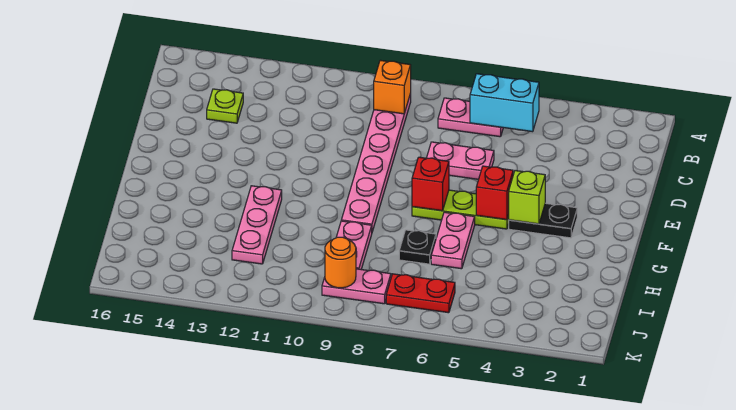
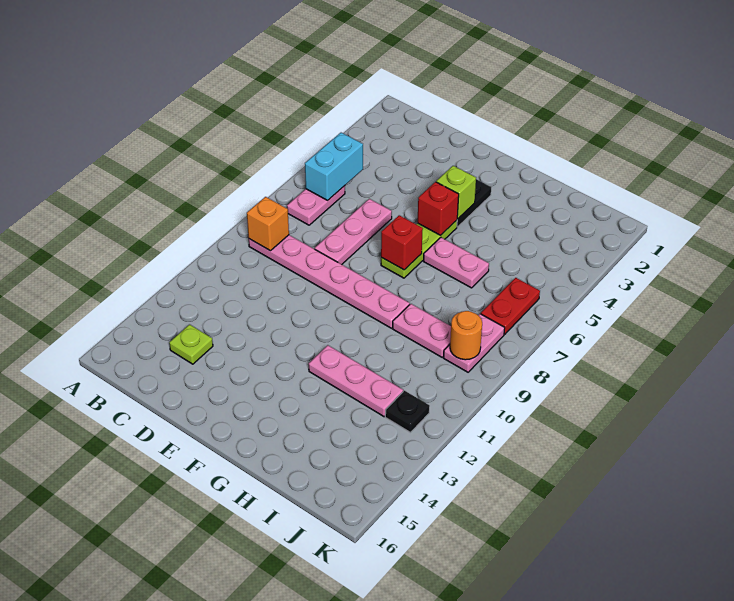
pink 1x2 plate [427,142,494,179] -> pink 1x3 plate [315,199,392,264]
black 1x1 plate [399,230,436,264] -> black 1x1 plate moved to [385,391,430,433]

